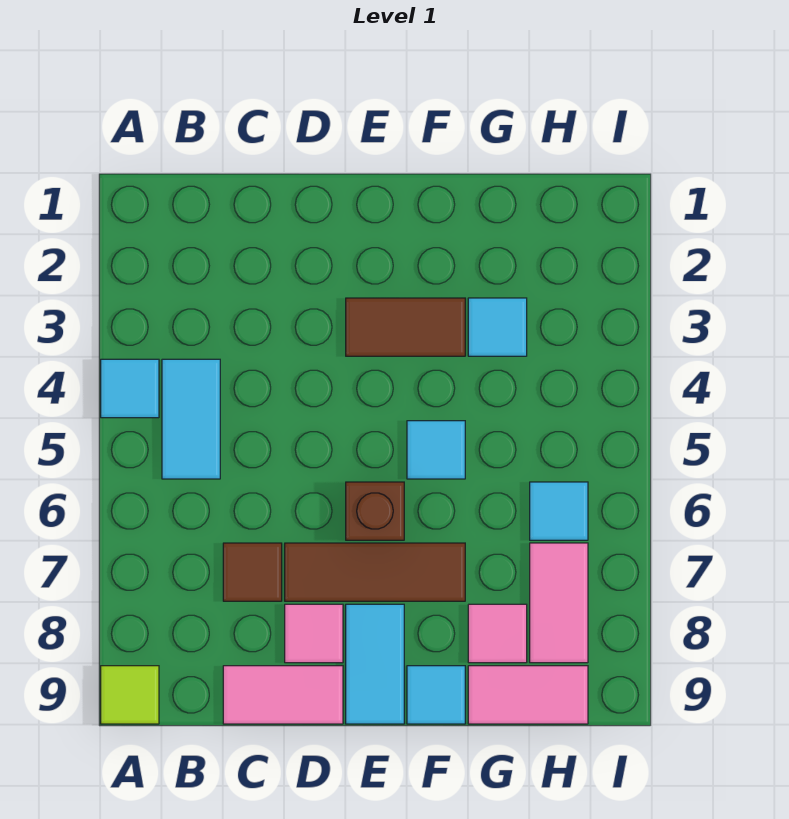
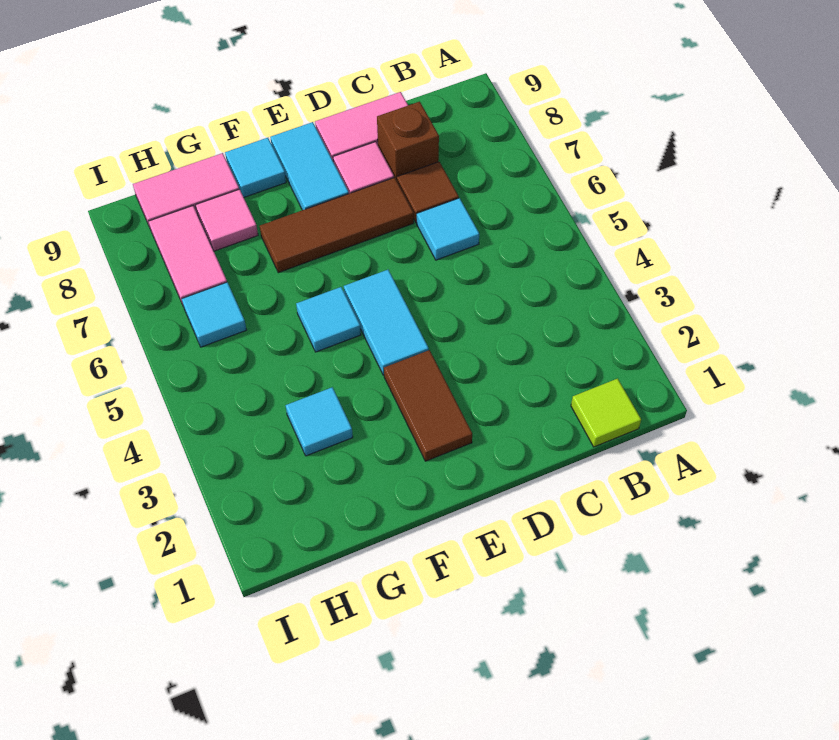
cyan 1x1 tile [101,359,159,418] -> cyan 1x1 tile moved to [417,198,479,260]
lime 1x1 tile [101,666,159,724] -> lime 1x1 tile moved to [571,379,641,447]
cyan 1x2 tile [162,359,220,479] -> cyan 1x2 tile moved to [344,270,429,375]
brown 1x2 tile [346,298,465,356] -> brown 1x2 tile turned to [384,350,472,461]
brown 1x1 brick [346,482,404,540] -> brown 1x1 brick moved to [377,102,439,181]

